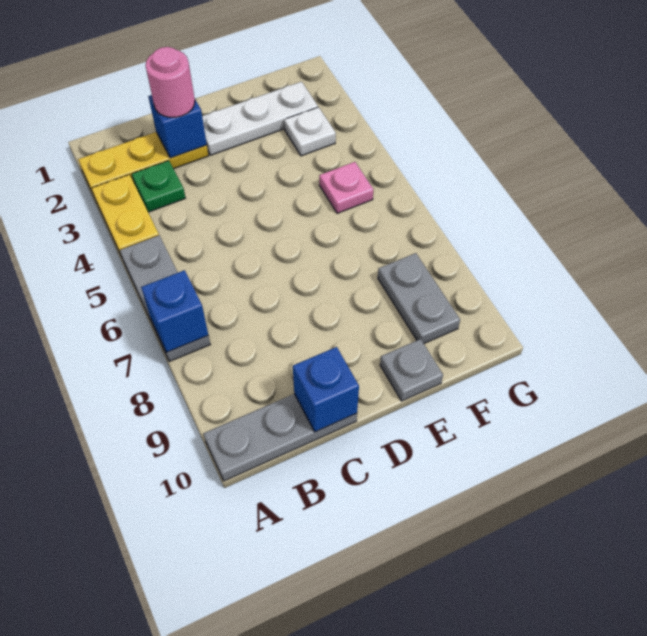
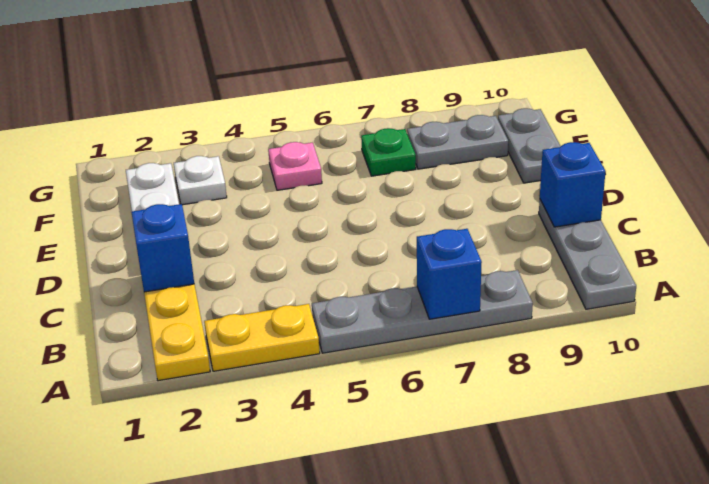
grey 1x3 plate [120,235,210,362] -> grey 1x4 plate [312,270,533,353]
green 1x1 plate [132,161,185,212] -> green 1x1 plate moved to [361,128,416,176]
pink 1x1 round brick [145,47,195,117] -> none
grey 1x1 plate [380,339,443,401] -> grey 1x2 plate [498,108,561,183]

